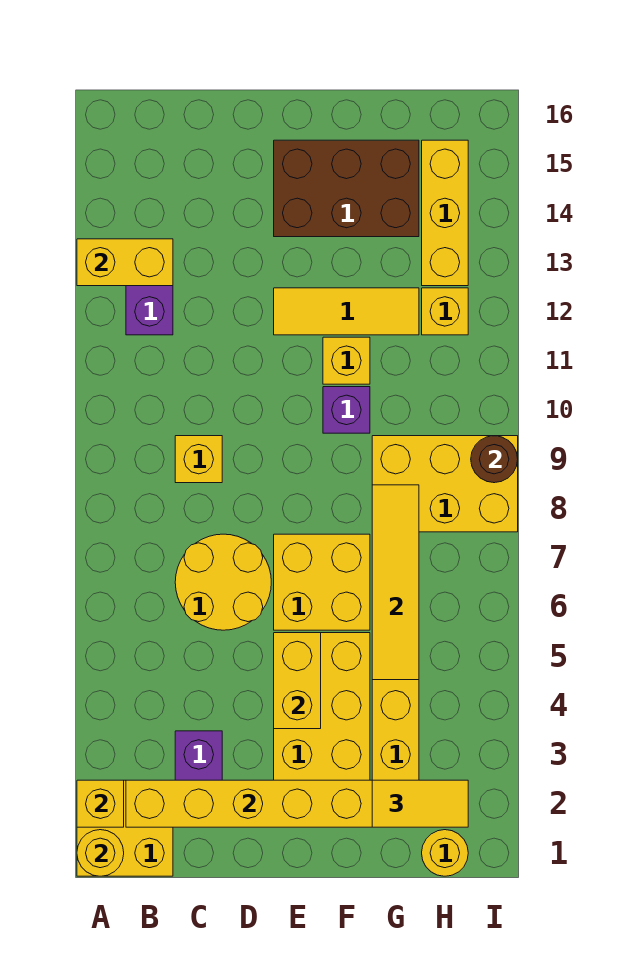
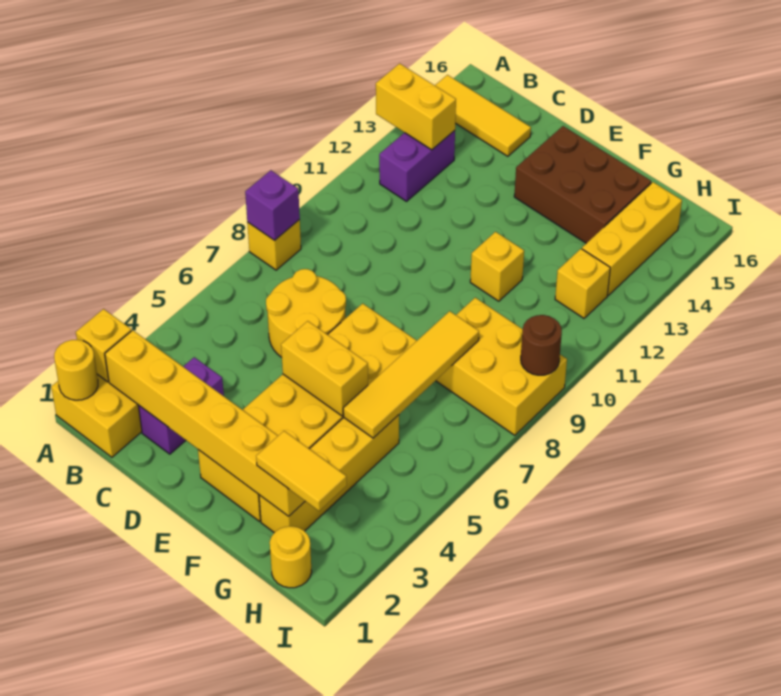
yellow 1x1 brick [175,436,222,483] -> yellow 1x1 brick moved to [247,220,301,270]
yellow 1x2 brick [274,633,321,729] -> yellow 1x2 brick turned to [281,321,368,416]
yellow 1x3 tile [274,288,419,335] -> yellow 1x3 tile moved to [435,75,531,156]
purple 1x1 brick [323,387,370,433] -> purple 1x1 brick moved to [245,170,300,241]

